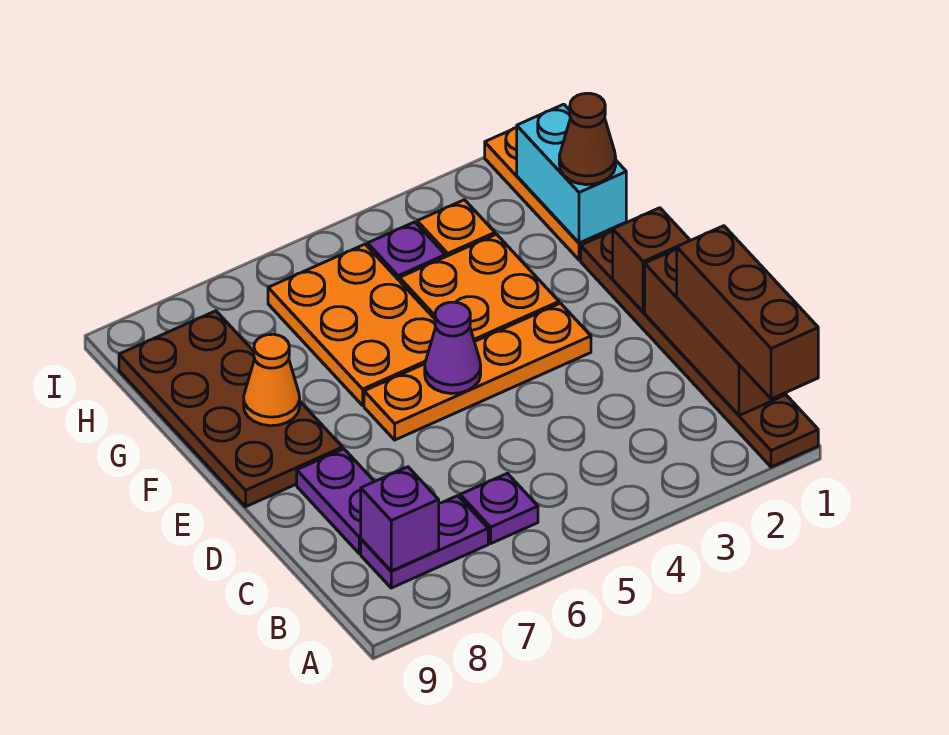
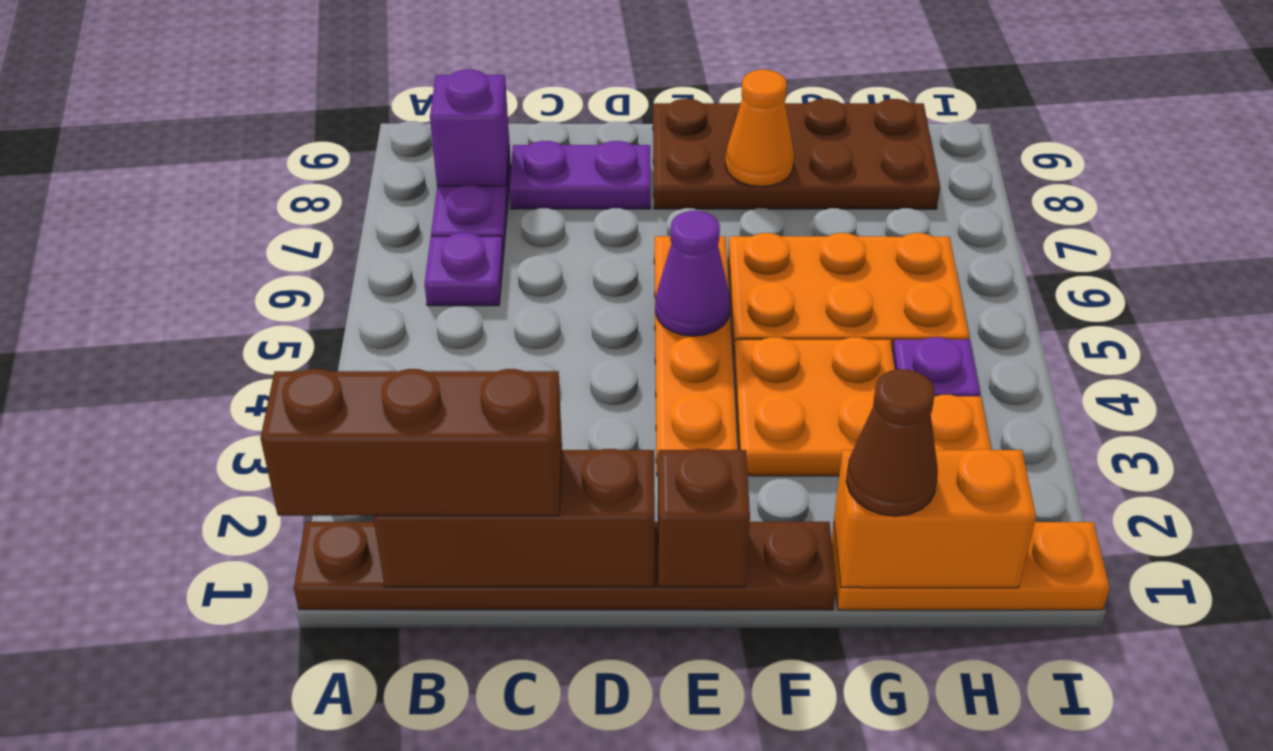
cyan 1x2 brick [517,104,626,243] -> orange 1x2 brick [834,449,1036,588]

